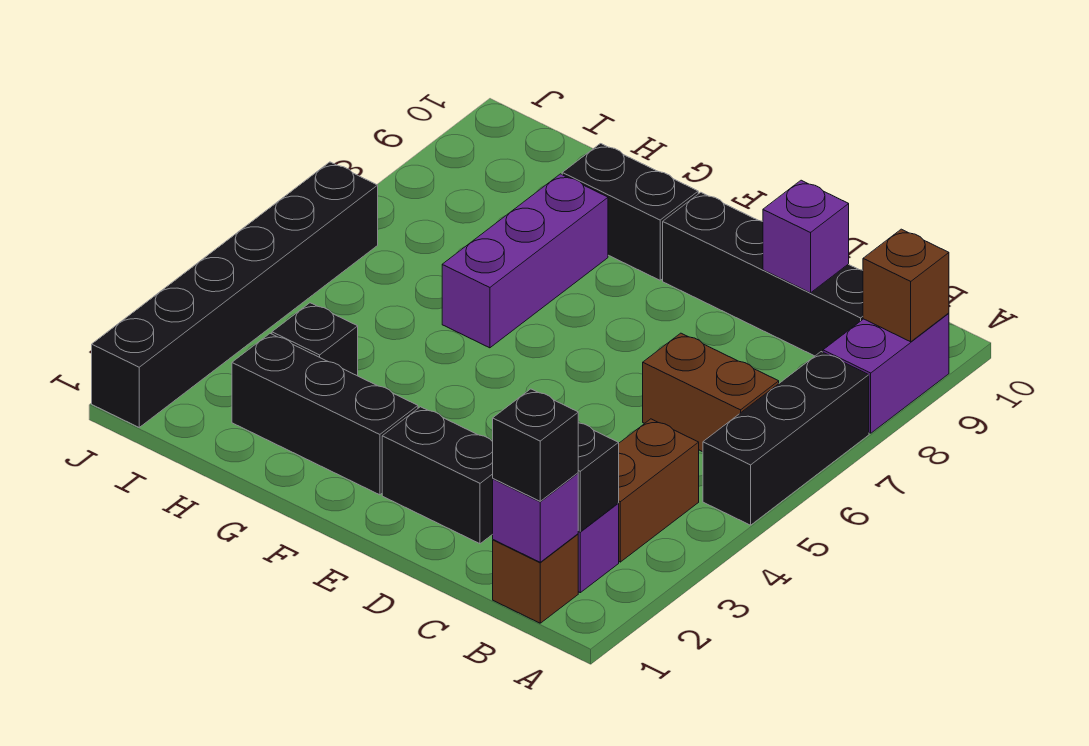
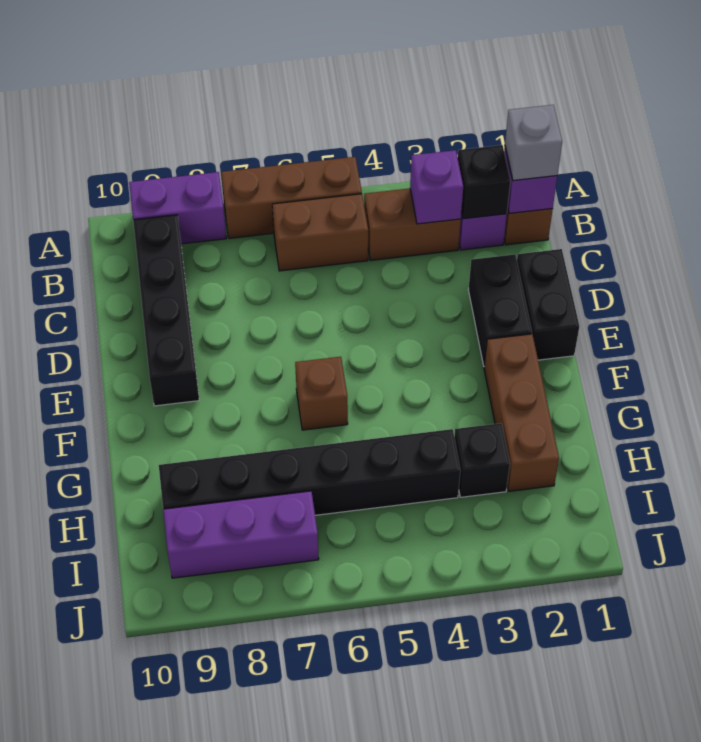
black 1x3 brick [703,352,869,525] -> brown 1x3 brick [221,157,362,238]
brown 1x1 brick [863,229,949,342] -> brown 1x1 brick moved to [295,357,348,430]
black 1x1 brick [493,389,578,501] -> grey 1x1 brick [505,105,562,181]
brown 1x2 brick [643,333,779,452] -> brown 1x2 brick turned to [272,194,368,271]
purple 1x1 brick [763,180,849,293] -> purple 1x1 brick moved to [410,150,463,224]
black 1x3 brick [232,334,418,495] -> brown 1x3 brick [484,334,559,491]
black 1x2 brick [562,144,698,280] -> black 1x2 brick moved to [517,249,579,360]
purple 1x3 brick [442,174,608,348] -> purple 1x3 brick moved to [163,491,319,578]
black 1x6 brick [92,162,378,427] -> black 1x6 brick moved to [159,429,460,515]

